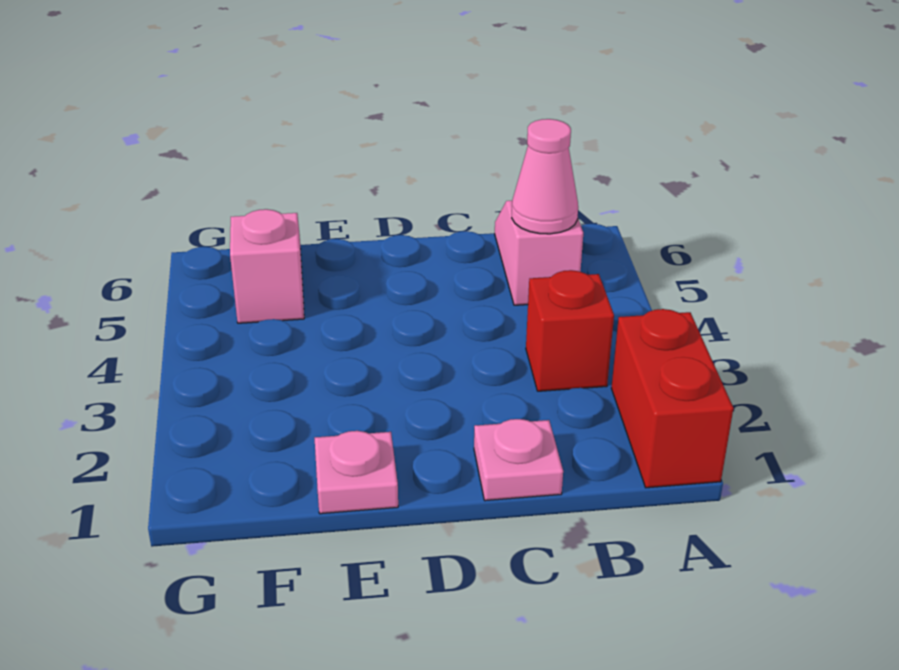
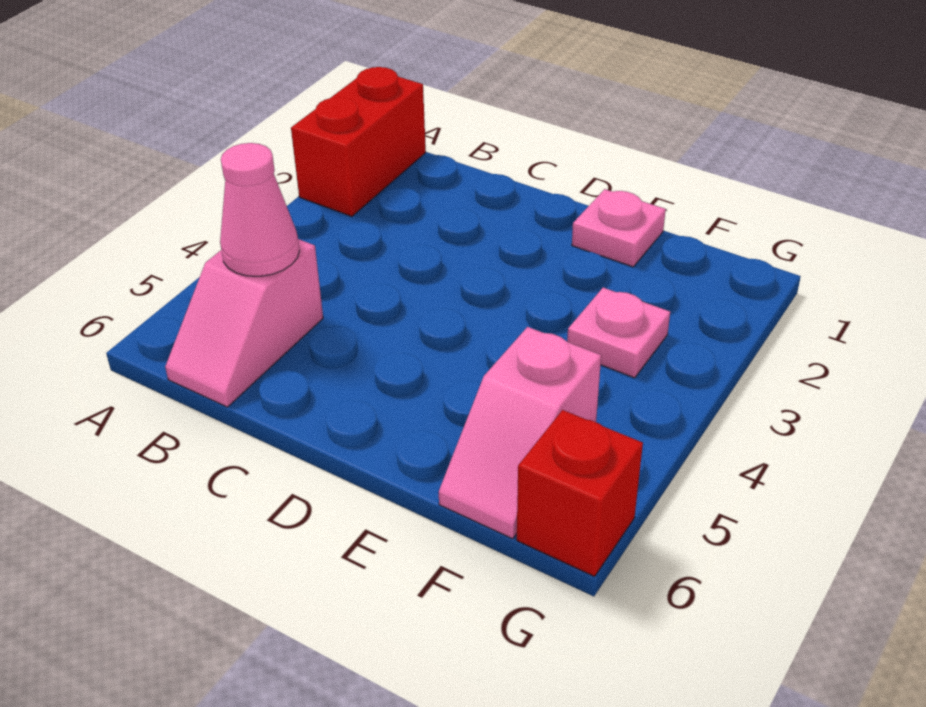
red 1x1 brick [526,270,614,391] -> red 1x1 brick moved to [517,410,643,576]
pink 1x1 plate [474,419,563,501] -> pink 1x1 plate moved to [567,288,670,378]

